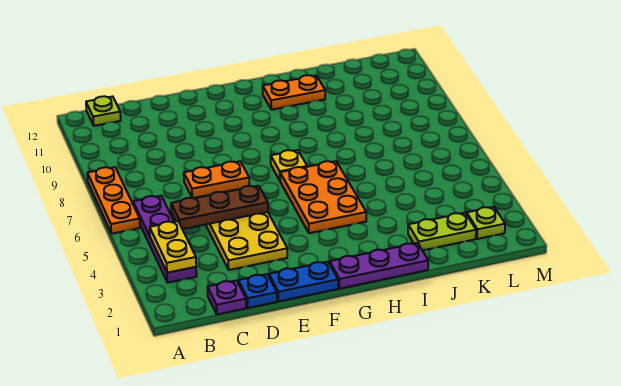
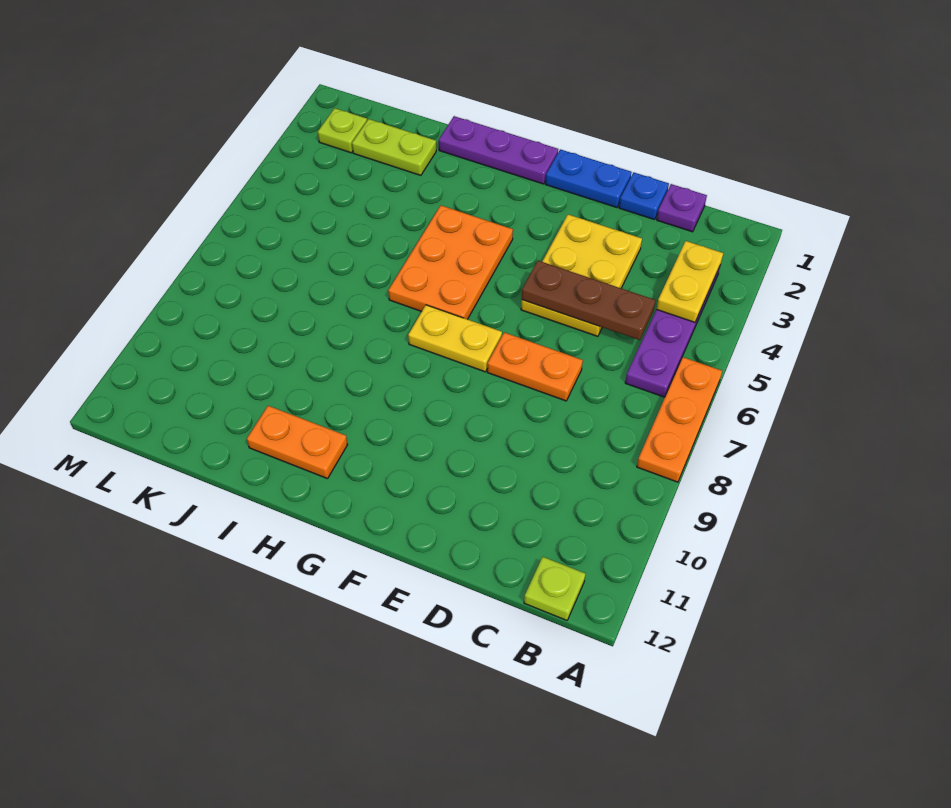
yellow 1x1 plate [271,150,307,180] -> yellow 1x2 plate [408,305,502,372]

